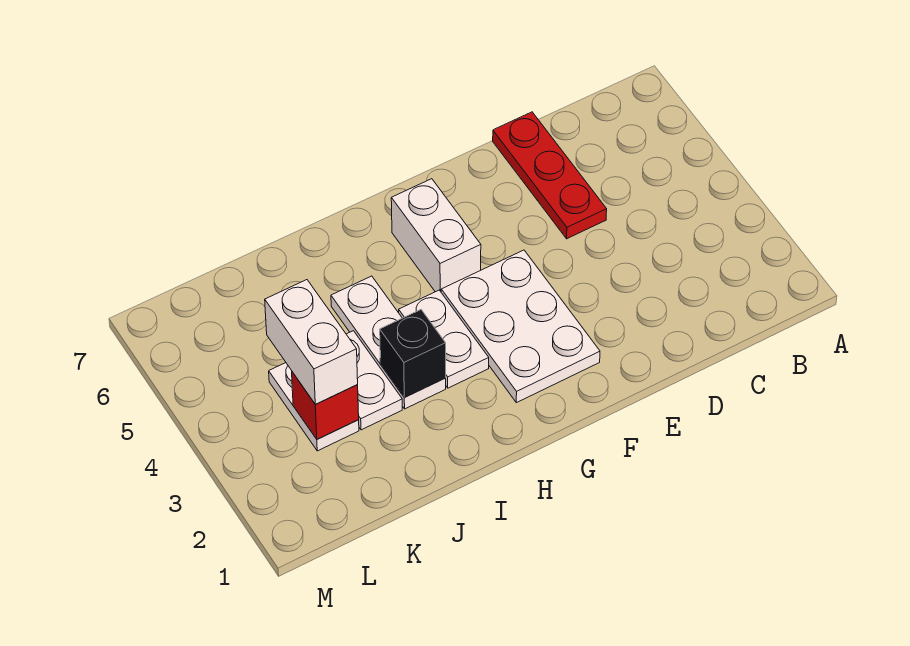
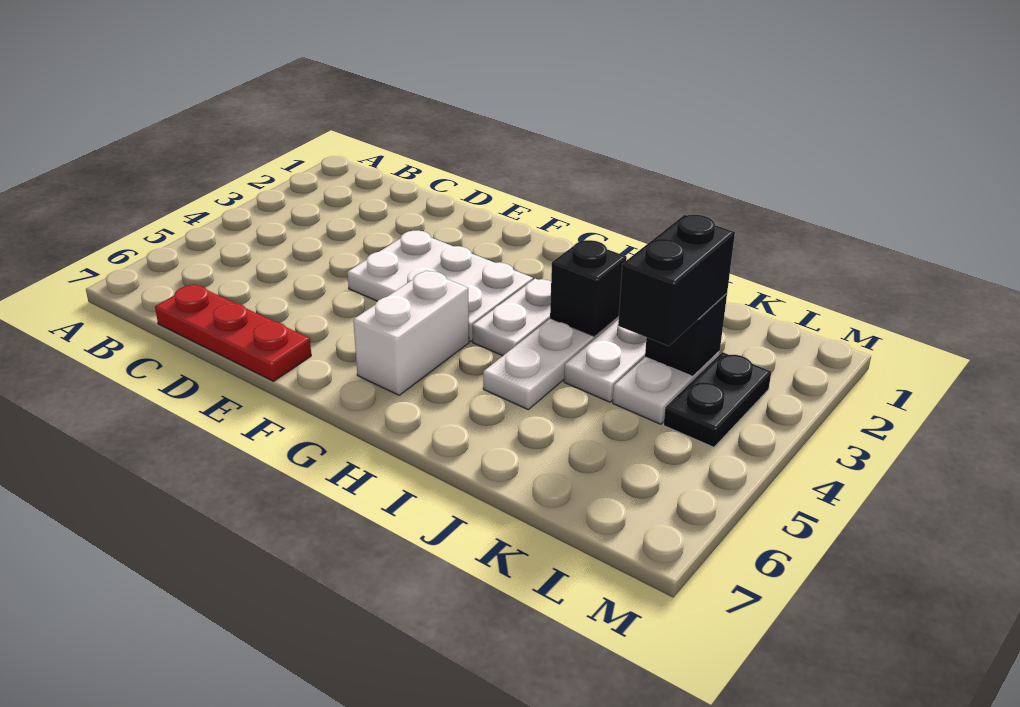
red 1x3 plate [493,112,607,239] -> red 1x3 plate turned to [155,284,311,381]
white 2x3 plate [441,250,600,403] -> white 2x3 plate turned to [347,231,533,342]
red 1x1 brick [292,372,359,439] -> black 1x1 brick [645,294,727,376]
white 1x2 brick [265,280,358,404] -> black 1x2 brick [618,215,735,346]
none -> black 1x2 plate [664,352,771,447]

